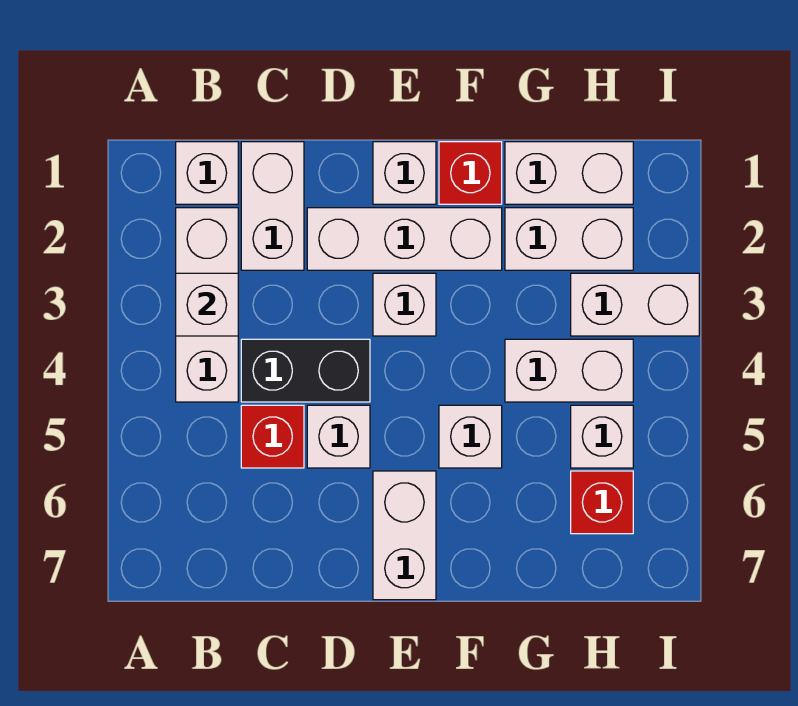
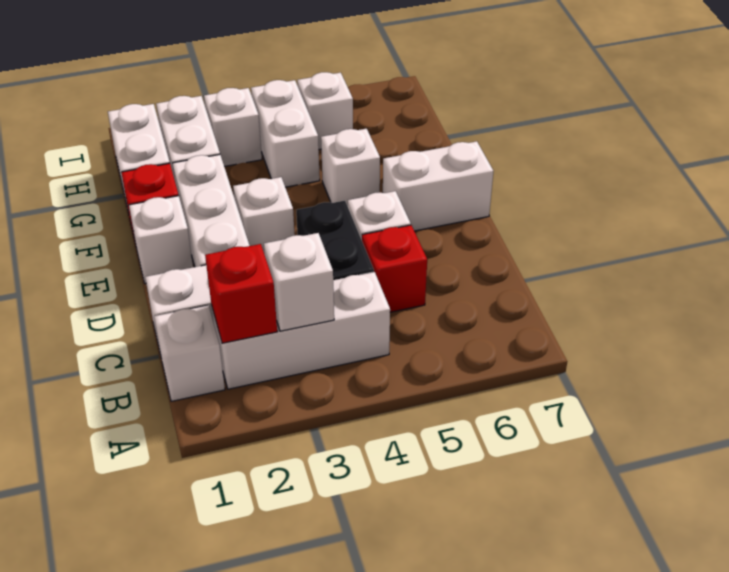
white 1x2 brick [571,273,699,336] -> white 1x1 brick [204,88,262,166]
red 1x1 brick [571,471,633,534] -> red 1x1 brick moved to [205,244,277,343]

